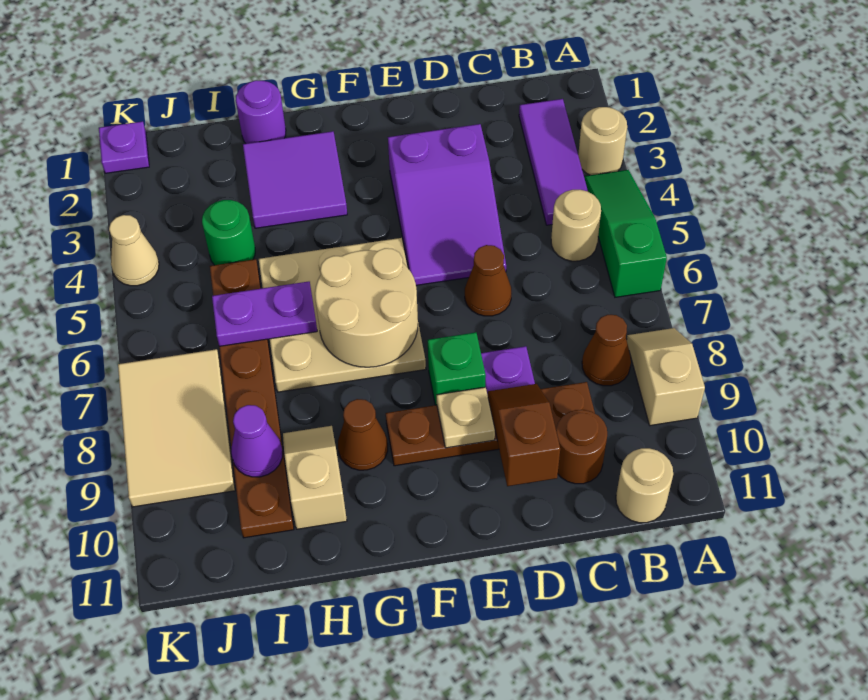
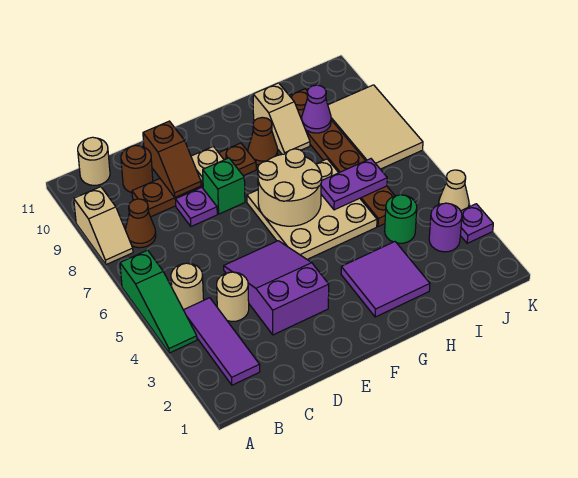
tan 1x1 round brick [578,107,627,175] -> tan 1x1 round brick moved to [217,272,249,321]
brown 1x1 cone [465,245,511,316] -> none
purple 1x1 round brick [236,80,286,144] -> purple 1x1 round brick moved to [429,203,462,252]
purple 1x1 plate [99,121,149,173] -> purple 1x1 plate moved to [460,204,493,243]

